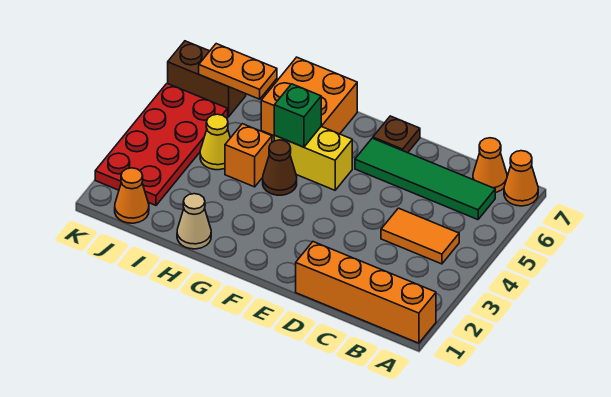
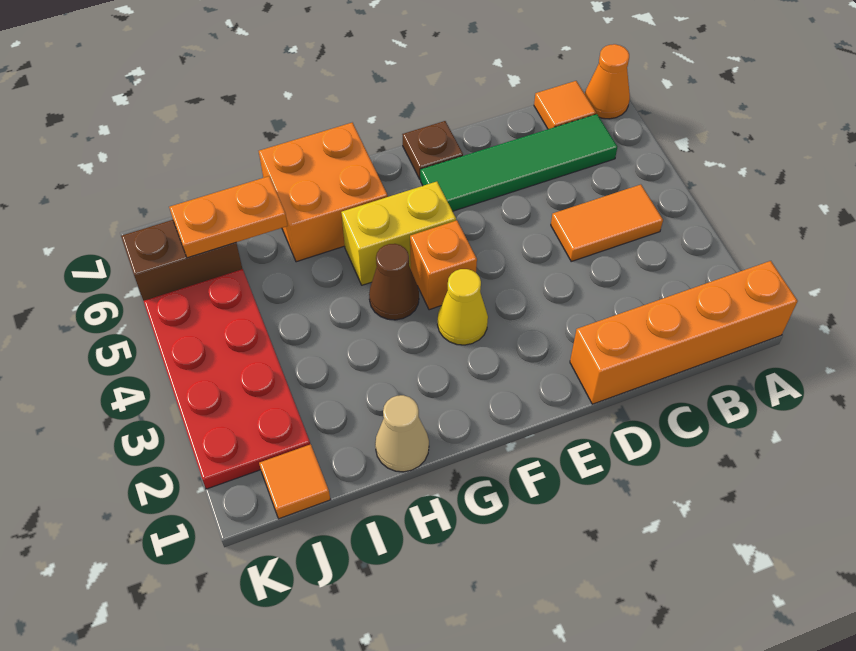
orange 1x1 cone [473,138,507,192] -> orange 1x1 tile [534,81,596,129]
green 1x1 brick [274,84,321,147] -> none
orange 1x1 brick [225,124,272,187] -> orange 1x1 brick moved to [410,220,477,310]
yellow 1x1 cone [200,114,230,170] -> yellow 1x1 cone moved to [437,269,488,345]
orange 1x1 cone [115,168,149,223] -> orange 1x1 tile [259,444,330,519]

